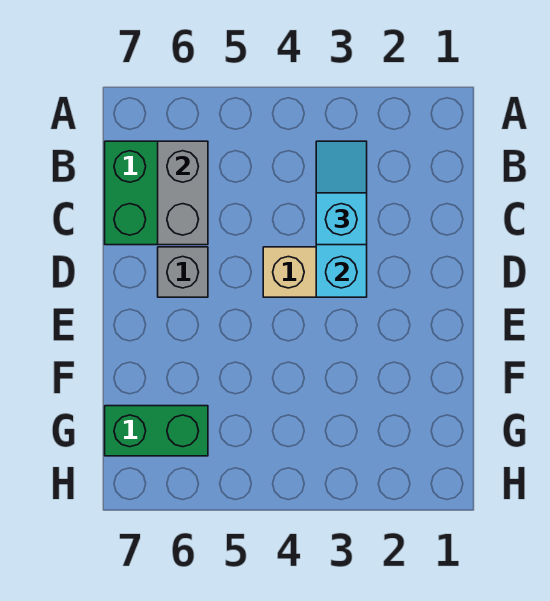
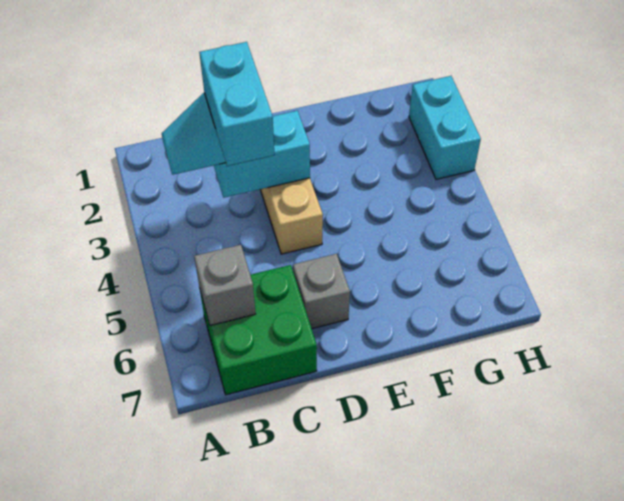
grey 1x2 brick [158,141,208,245] -> grey 1x1 brick [194,245,256,326]
none -> cyan 1x2 brick [199,42,274,166]
green 1x2 brick [105,406,208,456] -> none
none -> cyan 1x2 brick [409,76,481,179]

